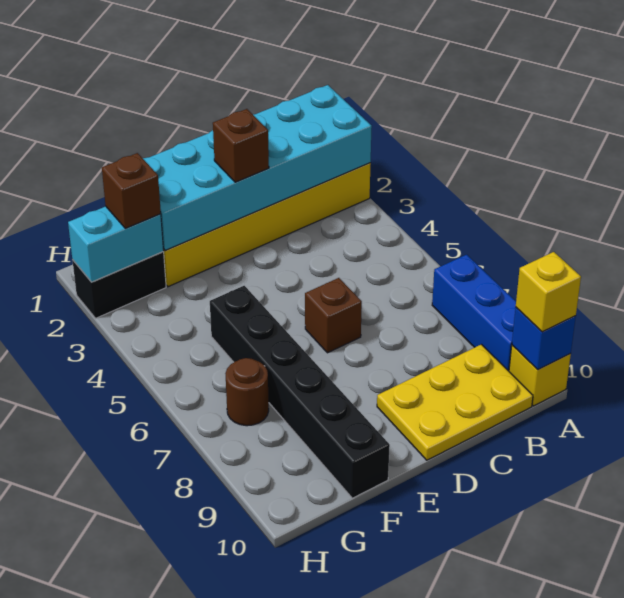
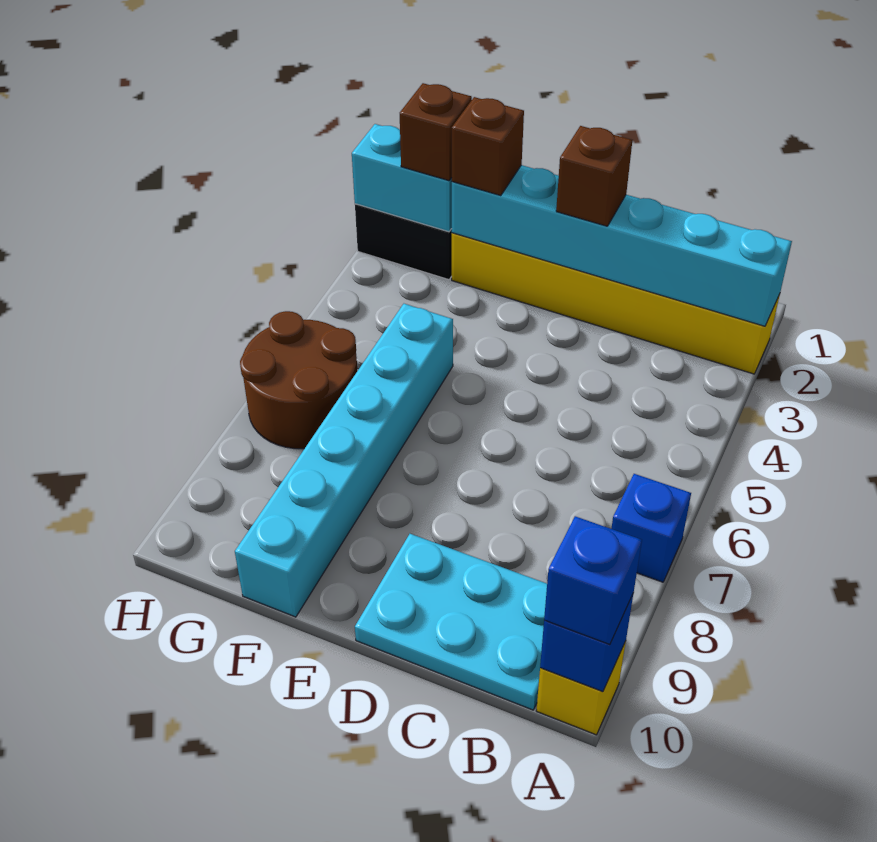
cyan 2x6 brick [143,85,372,251] -> cyan 1x6 brick [452,165,792,326]
blue 1x3 brick [432,255,516,371] -> blue 1x1 brick [611,474,691,582]
yellow 1x1 brick [516,252,581,332] -> blue 1x1 brick [544,516,642,645]
yellow 2x3 plate [377,344,533,460] -> cyan 2x3 plate [355,534,547,710]
brown 1x1 brick [305,278,362,353] -> brown 1x1 brick moved to [452,97,524,196]
black 1x6 brick [210,286,390,498] -> cyan 1x6 brick [235,304,453,617]
brown 1x1 round brick [225,358,269,426] -> brown 2x2 round brick [240,311,357,449]

